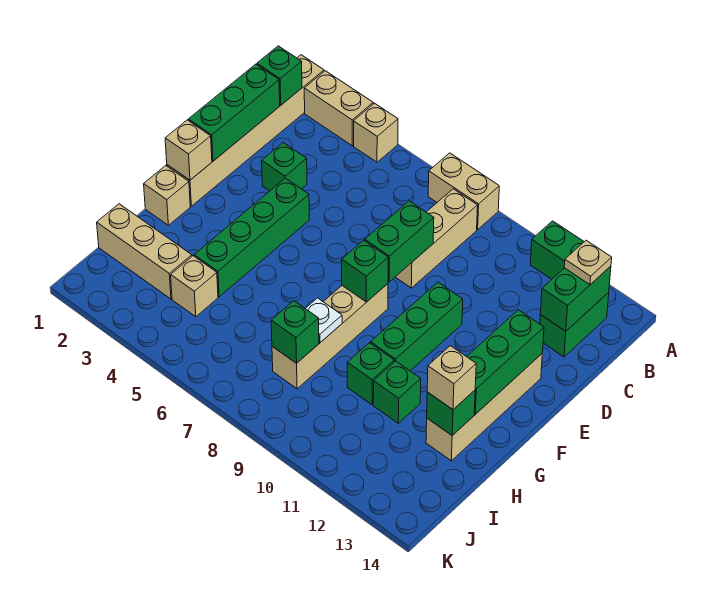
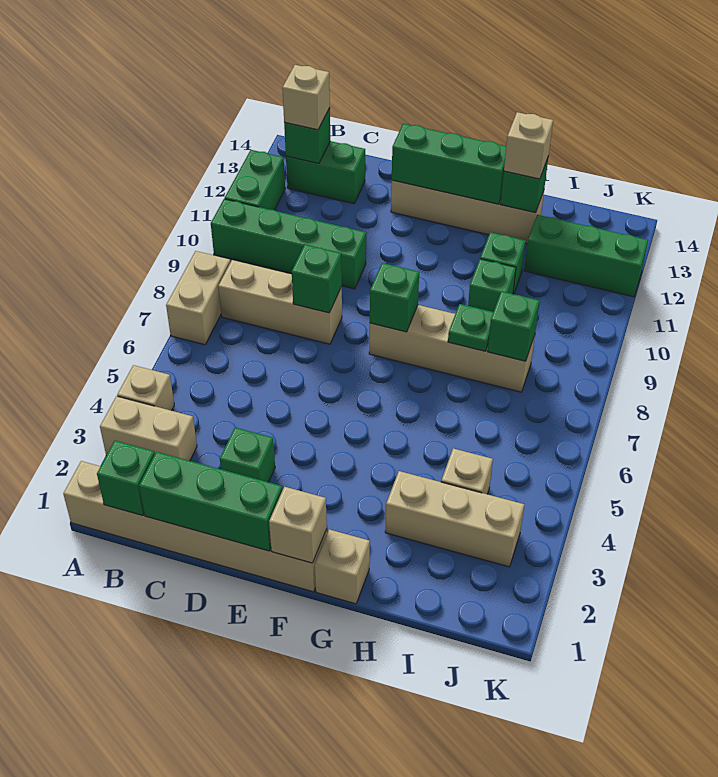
tan 1x2 brick [304,71,373,146] -> tan 1x2 brick turned to [100,396,197,461]
green 1x2 brick [540,266,611,331] -> green 1x1 brick [284,108,330,164]
tan 1x1 plate [564,240,612,285] -> tan 1x1 brick [282,65,330,130]
green 1x2 brick [365,201,434,282] -> green 1x1 brick [292,245,342,313]
green 1x4 brick [194,178,309,297] -> green 1x4 brick moved to [211,199,366,289]
green 1x3 brick [371,282,463,371] -> green 1x3 brick moved to [524,215,648,297]
white 1x1 plate [305,298,342,342] -> green 1x1 plate [448,304,493,351]
tan 1x3 brick [97,204,192,299] -> tan 1x3 brick turned to [385,471,524,567]

